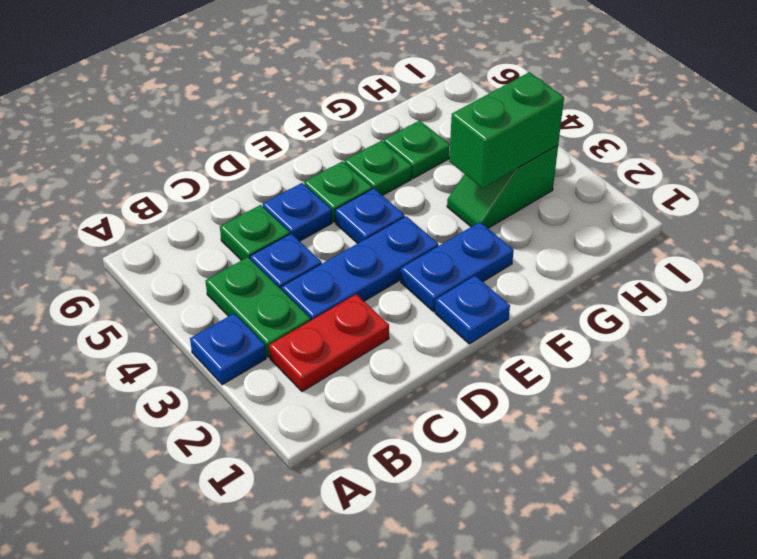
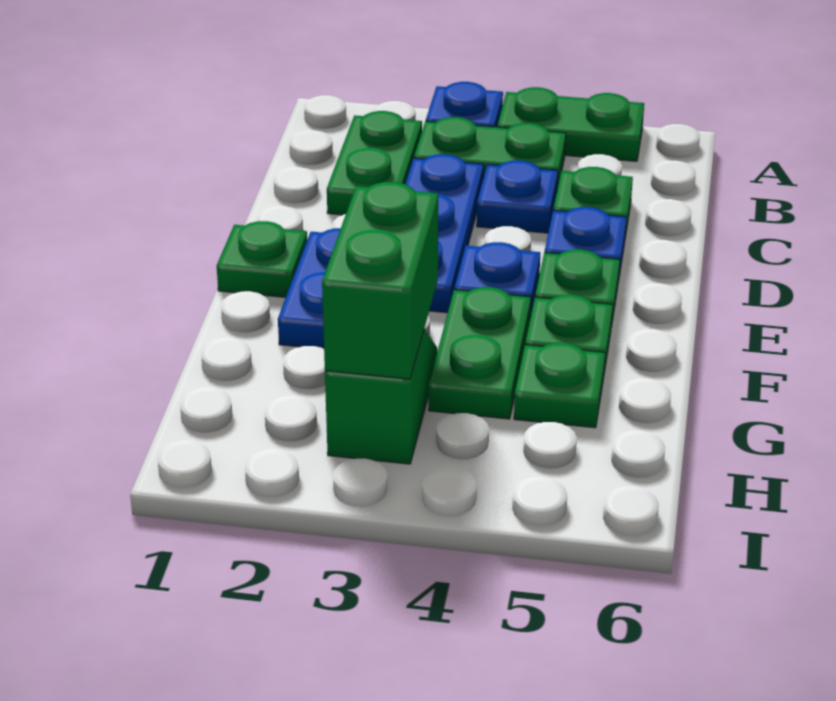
none -> green 1x2 plate [497,87,644,161]
red 1x2 plate [269,294,389,392] -> green 1x2 plate [327,111,422,215]
blue 1x1 plate [435,276,510,344] -> green 1x1 plate [217,221,307,297]
none -> green 1x2 plate [429,287,531,419]

